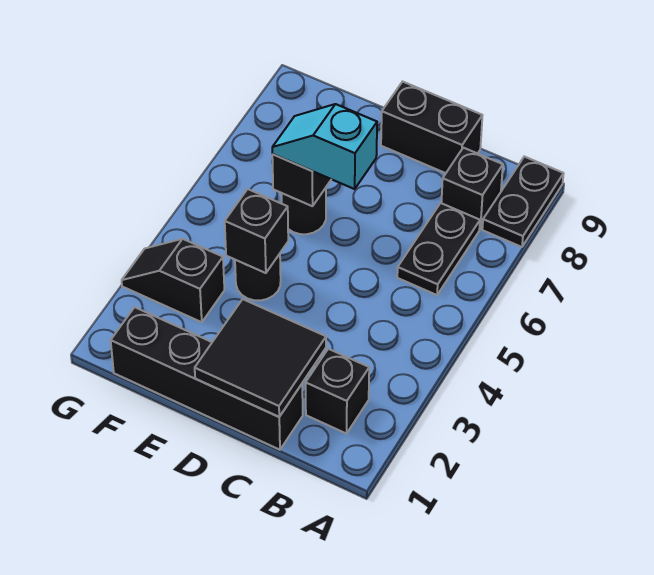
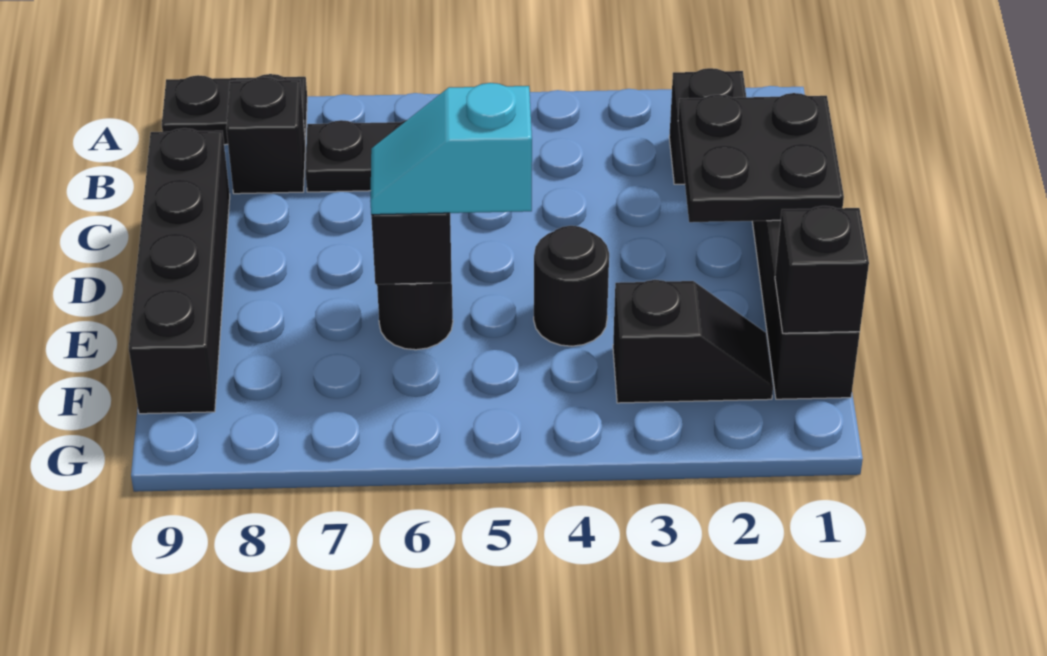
black 2x2 tile [195,299,326,417] -> black 2x2 plate [678,93,844,222]
black 1x2 brick [381,82,482,173] -> black 1x4 brick [129,128,230,414]
cyan 1x2 slope [272,104,377,189] -> cyan 1x2 slope turned to [370,83,532,215]
black 1x1 brick [225,189,288,273] -> black 1x1 brick moved to [775,206,869,333]
black 1x2 slope [122,239,224,322] -> black 1x2 slope turned to [613,280,773,403]

